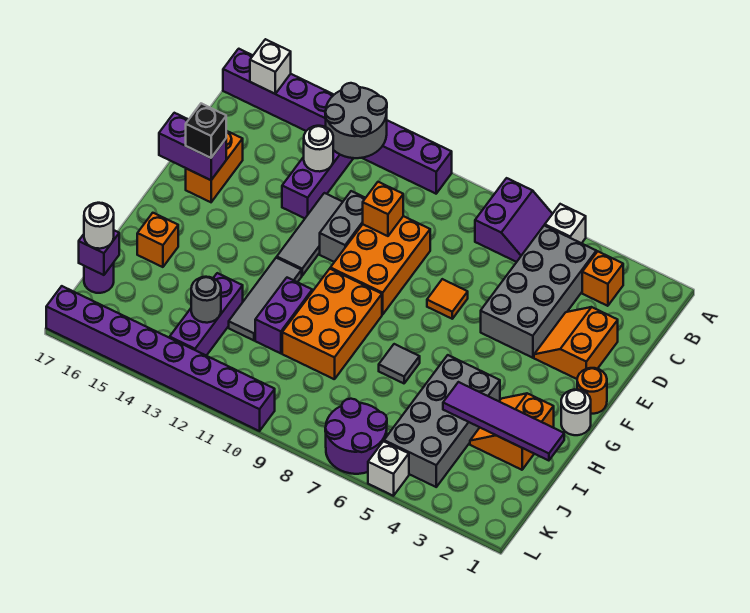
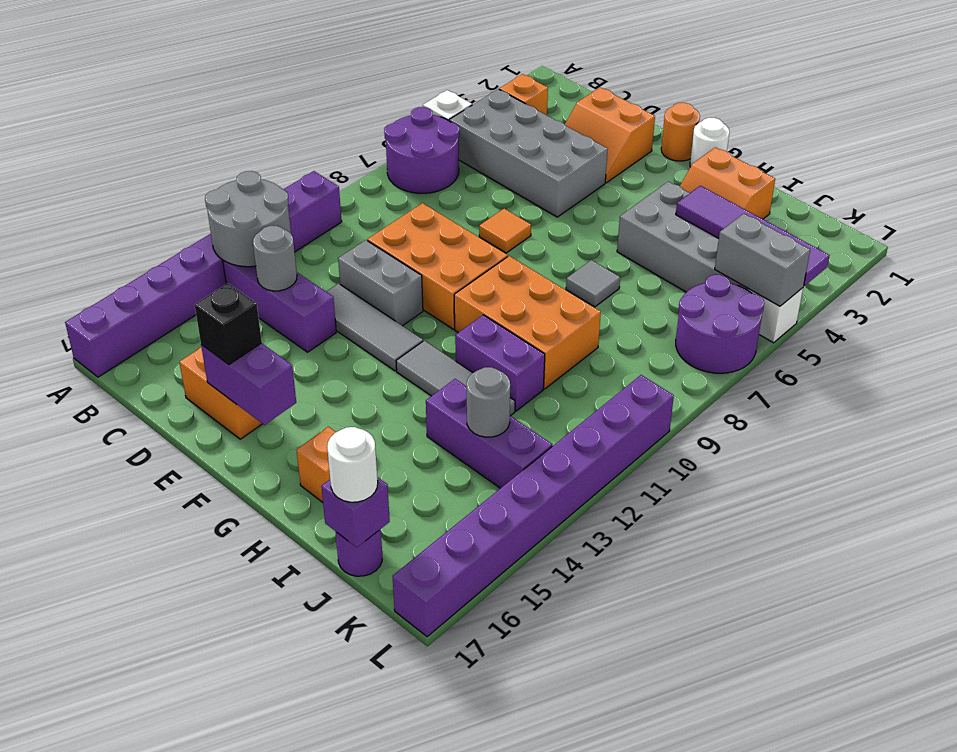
purple 2x2 slope [475,178,552,262] -> purple 2x2 round brick [384,107,459,193]
white 1x1 brick [250,39,291,94] -> none
white 1x1 round brick [304,126,333,172] -> grey 1x1 round brick [253,226,297,291]
orange 1x1 brick [363,182,403,236] -> none
purple 1x2 brick [159,113,226,180] -> purple 1x2 brick turned to [201,343,296,425]
purple 1x4 tile [443,382,564,461] -> purple 1x4 tile turned to [676,186,830,286]
none -> grey 1x2 brick [715,214,810,306]

